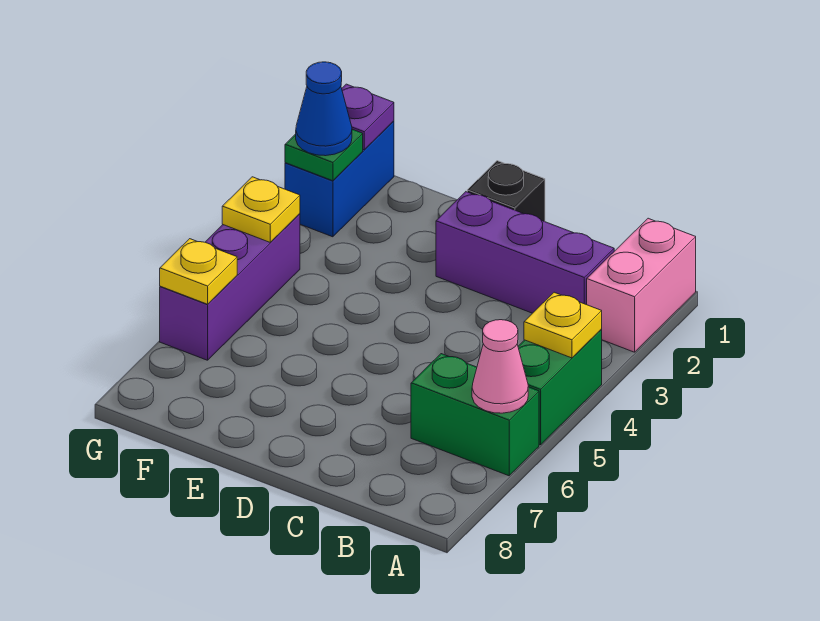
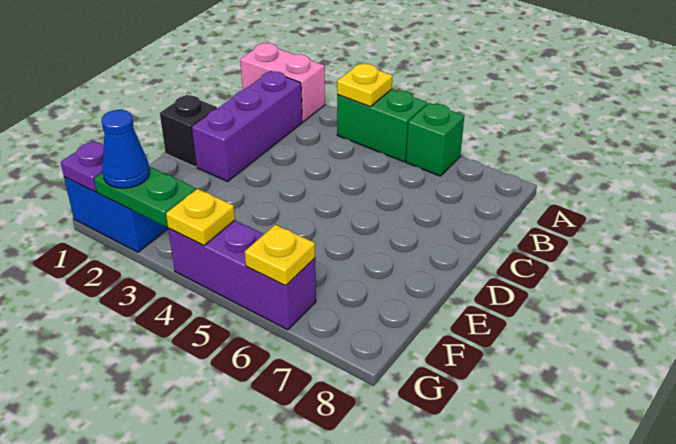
green 1x2 brick [411,354,539,476] -> green 1x1 brick [406,103,464,176]
pink 1x1 cone [472,320,528,413] -> none
green 1x1 plate [285,129,363,181] -> green 1x2 plate [94,166,196,227]

